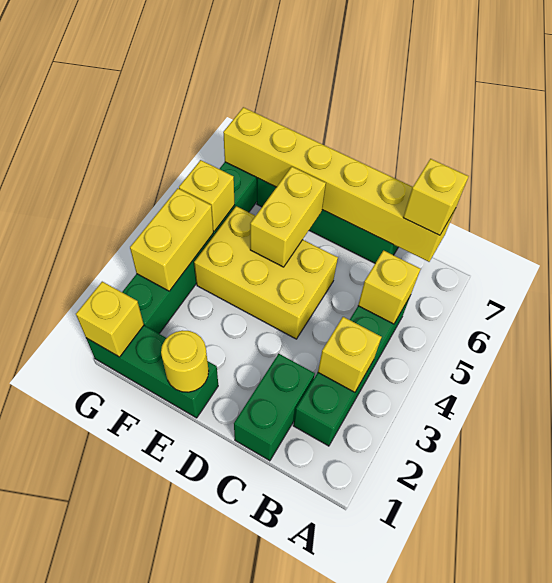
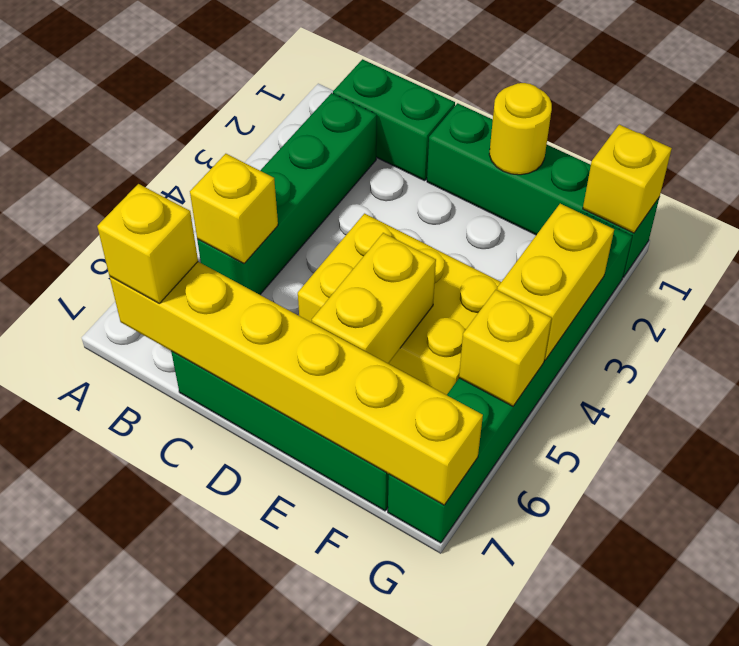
yellow 1x1 brick [318,317,381,392] -> none
green 1x2 brick [234,354,315,461] -> green 1x2 brick turned to [333,59,455,181]
green 1x3 brick [86,326,218,418] -> green 1x4 brick [427,103,659,277]

